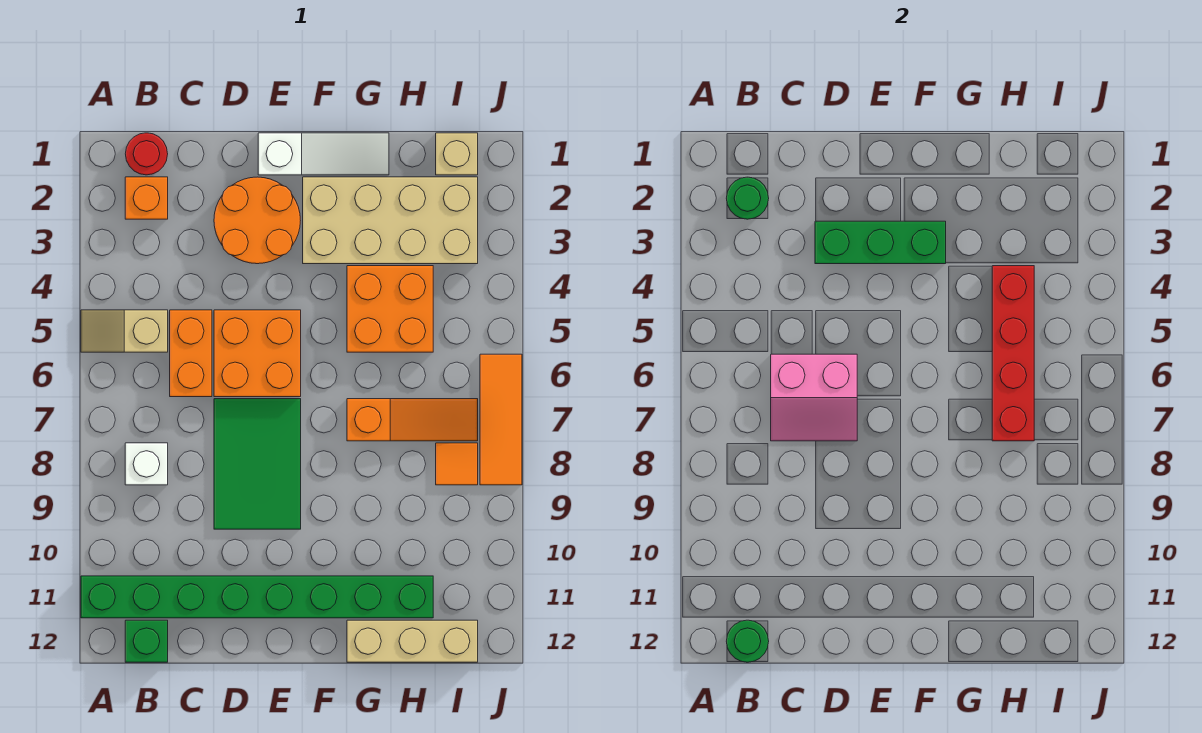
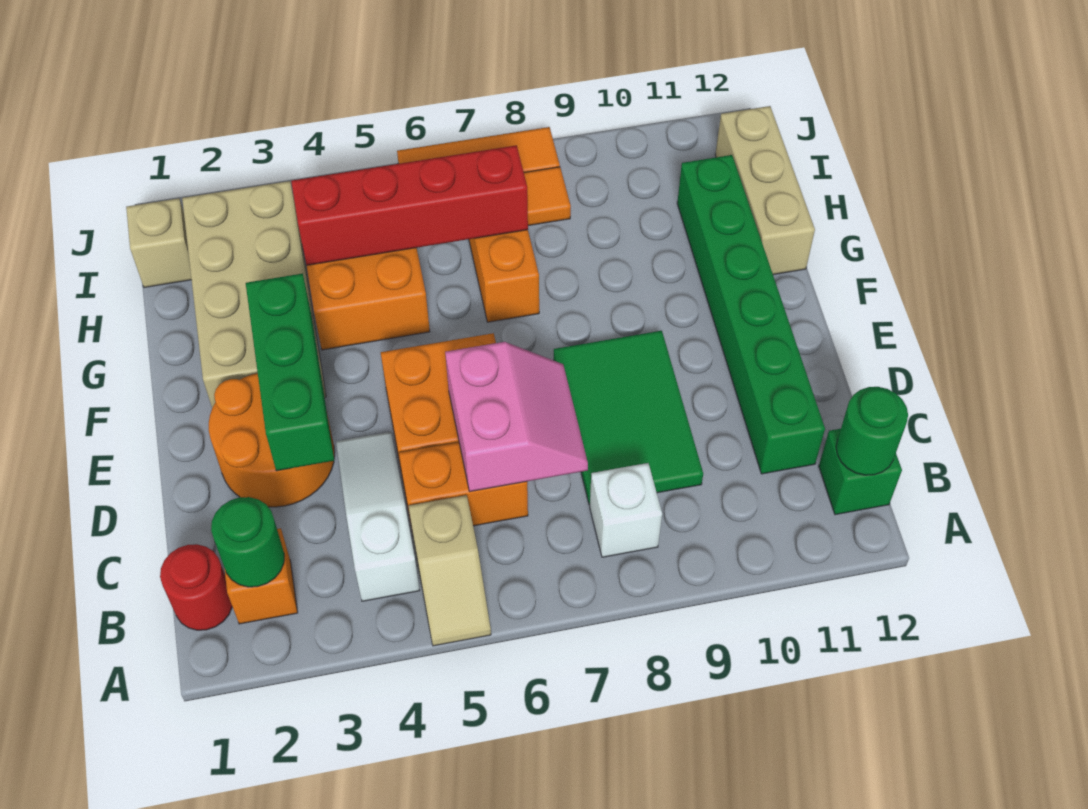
green 1x8 brick [81,576,433,618] -> green 1x6 brick [677,155,825,474]
green 2x3 tile [214,399,301,529] -> green 2x3 tile turned to [554,331,703,505]
white 1x3 slope [258,133,389,175] -> white 1x3 slope moved to [336,432,420,601]

